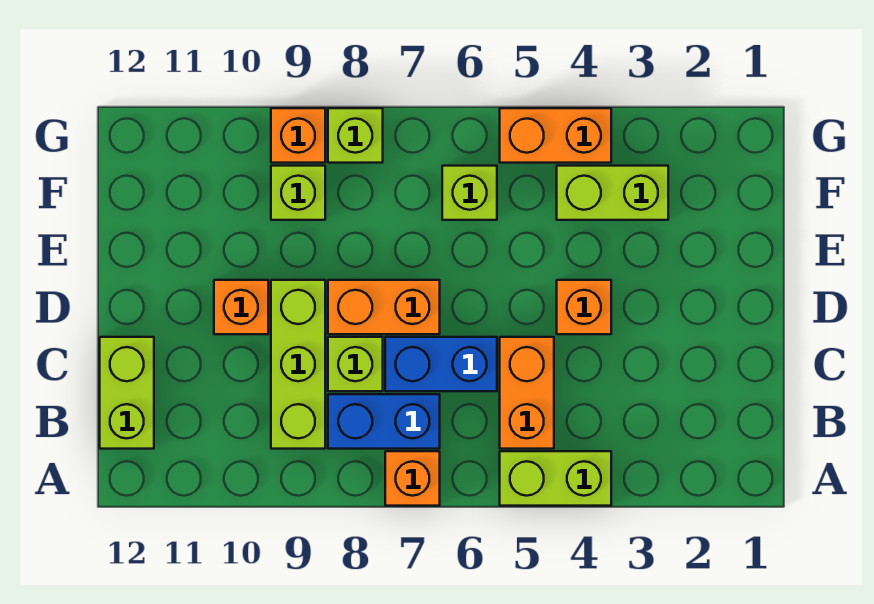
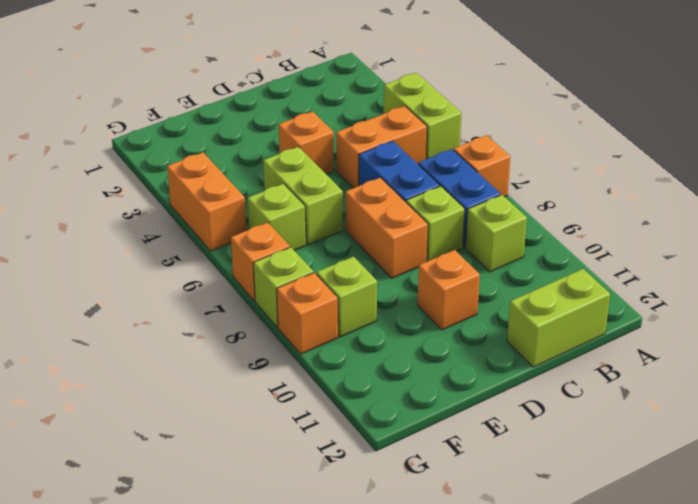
lime 1x3 brick [271,280,325,449] -> lime 1x1 brick [466,195,527,272]
lime 1x2 brick [557,166,668,220] -> lime 1x2 brick moved to [263,147,343,245]
none -> orange 1x1 brick [231,222,290,301]

